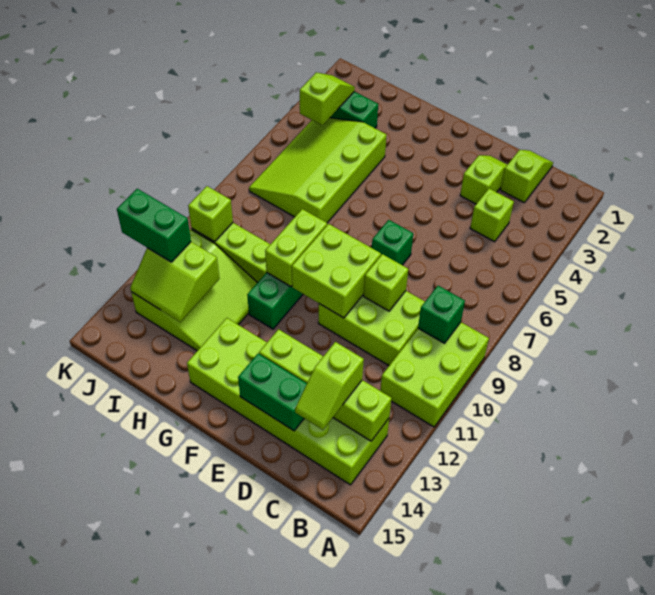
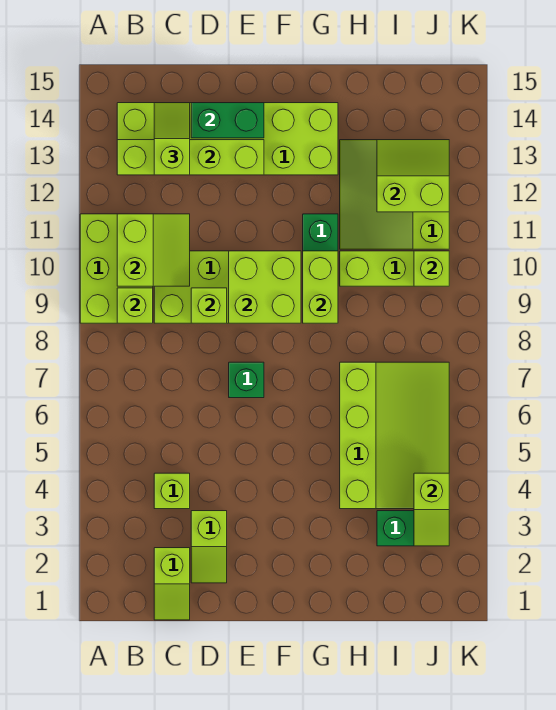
green 1x1 brick [418,286,465,343] -> lime 1x1 brick [117,288,153,323]
none -> lime 2x2 slope [117,214,190,286]
green 1x2 brick [117,189,191,262] -> none

